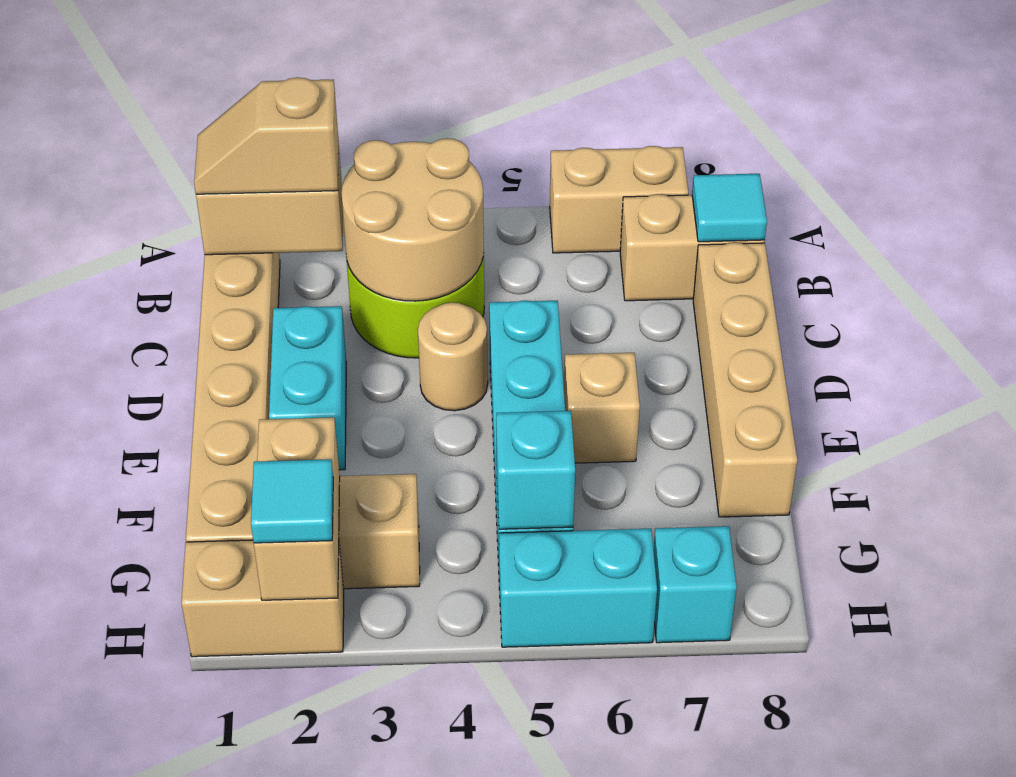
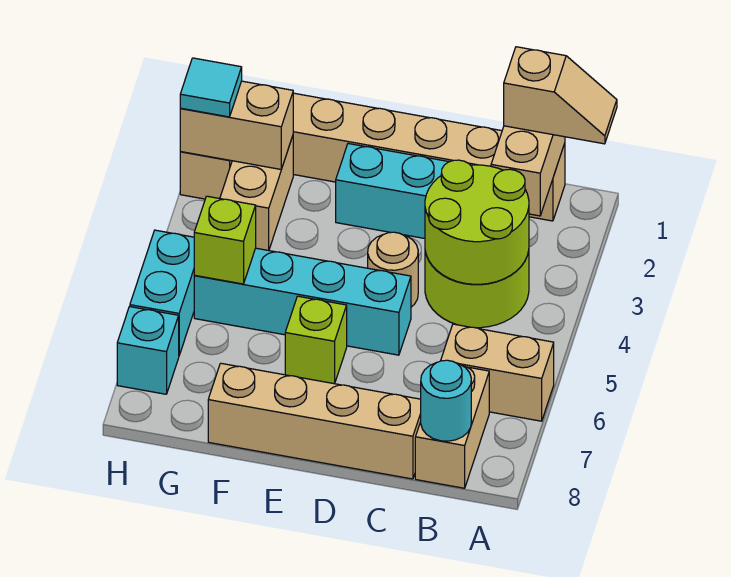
tan 1x2 brick [550,146,688,253] -> tan 1x2 brick turned to [441,324,554,421]
tan 1x2 slope [194,77,339,194] -> tan 1x2 slope turned to [504,47,617,144]
tan 2x2 round brick [341,138,484,301] -> lime 2x2 round brick [425,160,529,284]
cyan 1x1 tile [692,174,767,242] -> cyan 1x1 round brick [421,360,471,441]
tan 1x1 brick [564,353,640,463] -> lime 1x1 brick [285,296,347,384]
cyan 1x1 brick [496,411,575,529] -> lime 1x1 brick [194,196,256,284]

